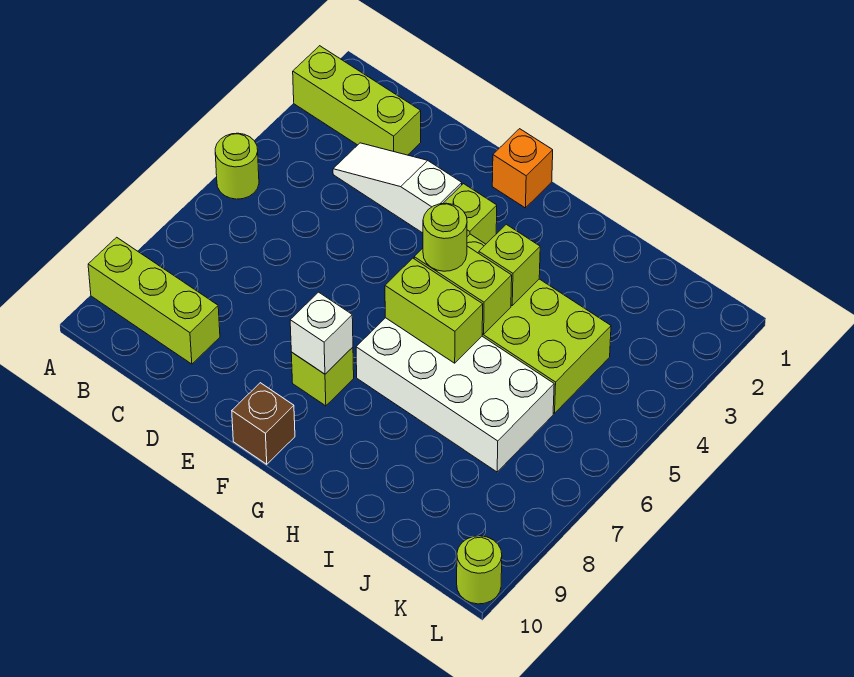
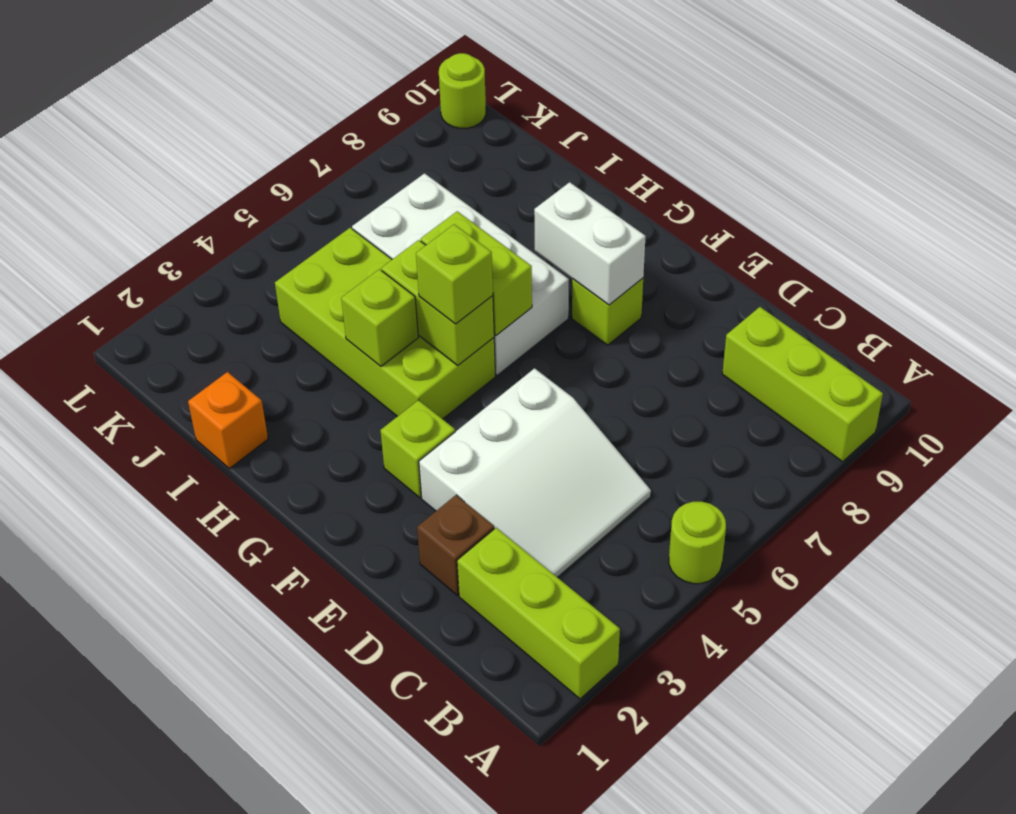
white 1x3 slope [333,143,462,233] -> white 3x3 slope [419,368,651,577]
orange 1x1 brick [492,129,553,208] -> orange 1x1 brick moved to [188,372,268,469]
white 1x1 brick [290,292,353,374] -> white 1x2 brick [534,182,646,305]
brown 1x1 brick [232,383,295,464] -> brown 1x1 brick moved to [417,495,494,595]
lime 1x1 round brick [423,203,467,271] -> lime 1x1 brick [416,224,493,324]

